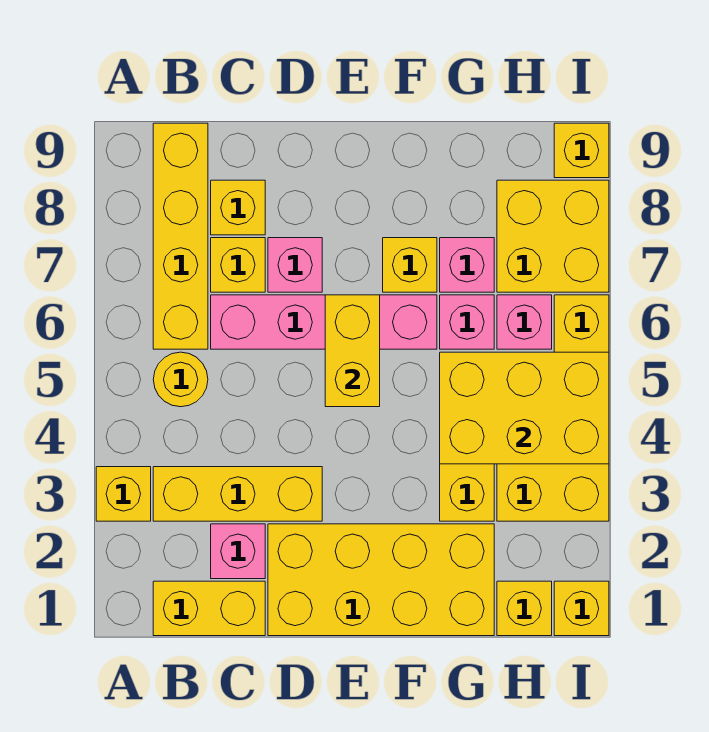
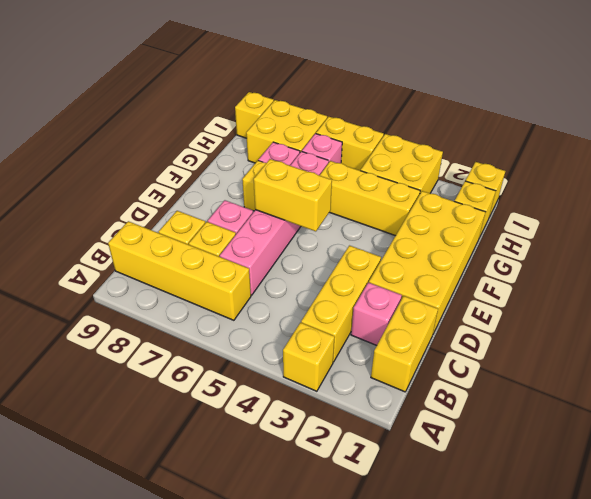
yellow 1x1 round brick [153,352,208,407] -> none
yellow 2x3 brick [440,352,609,464] -> none

